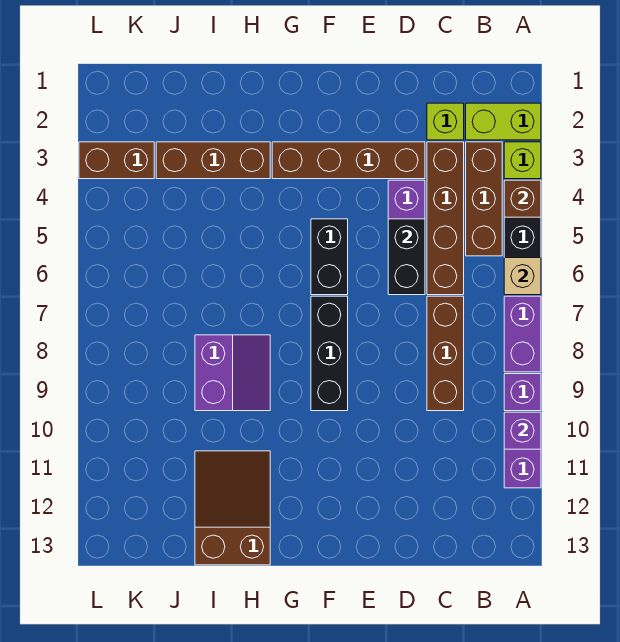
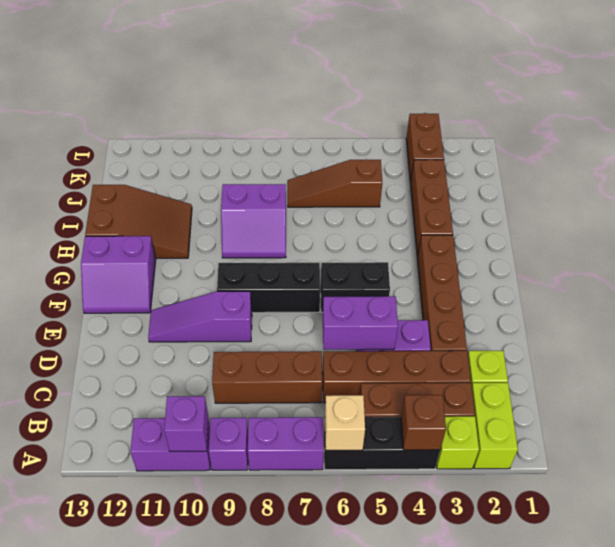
black 1x2 brick [388,219,425,295] -> purple 1x2 brick [323,296,398,350]
none -> purple 1x3 slope [148,291,252,342]
none -> purple 2x2 slope [81,236,156,313]
none -> brown 1x3 slope [288,159,382,207]

